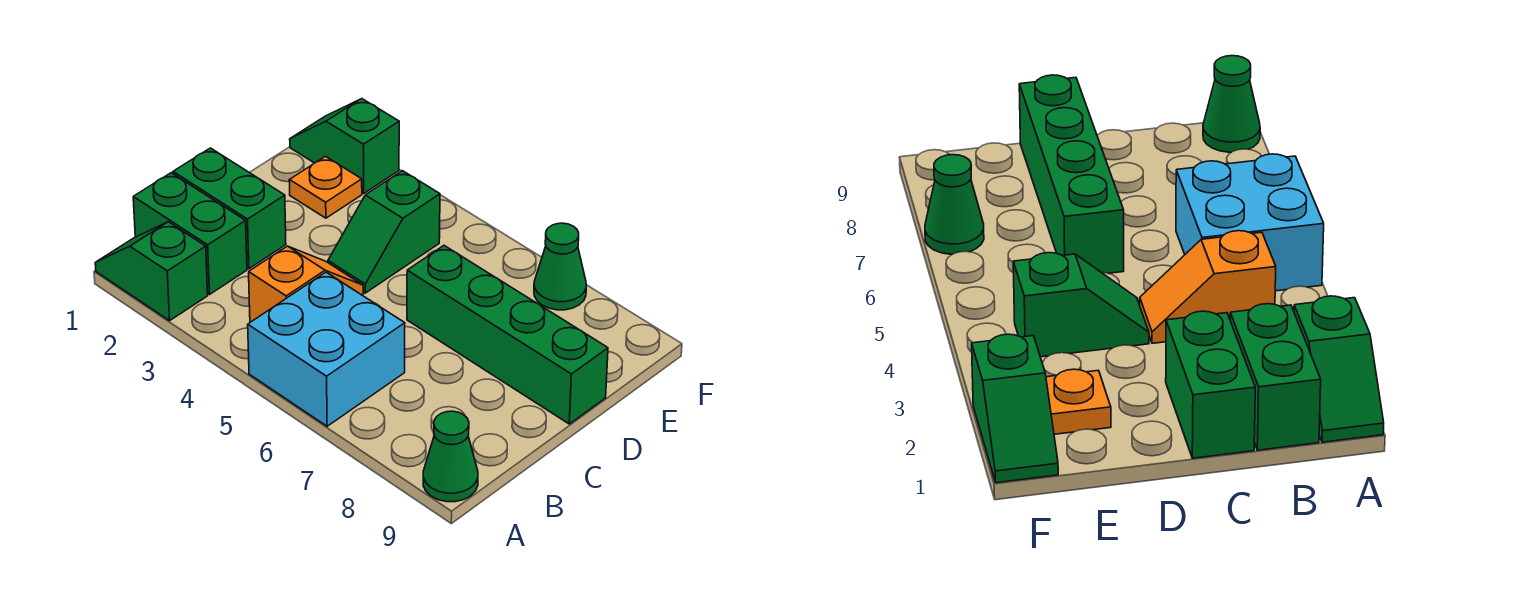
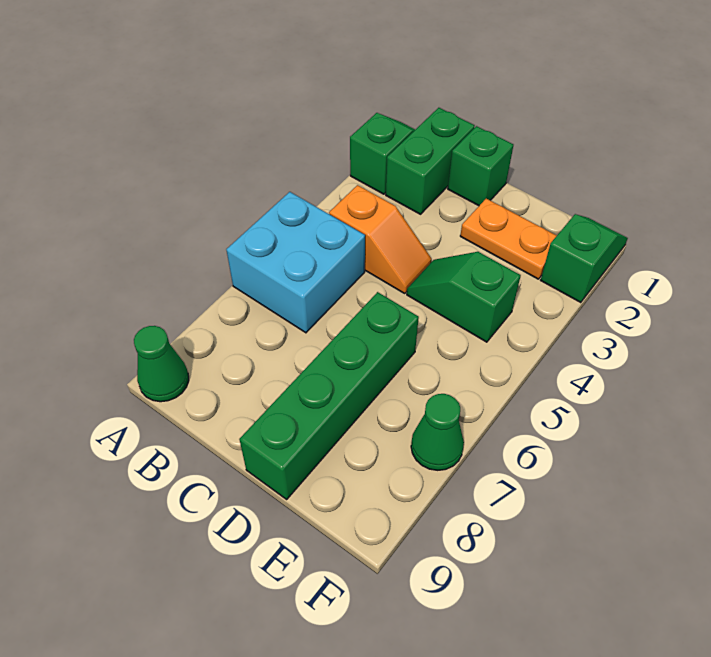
green 1x2 brick [173,148,286,269] -> green 1x1 brick [448,126,513,206]
orange 1x1 plate [289,157,362,218] -> orange 1x2 plate [460,198,557,279]

